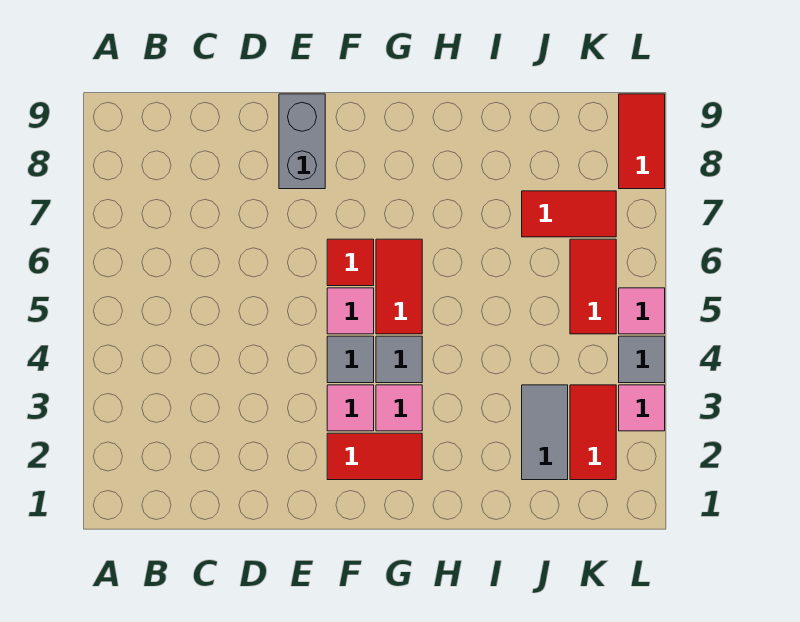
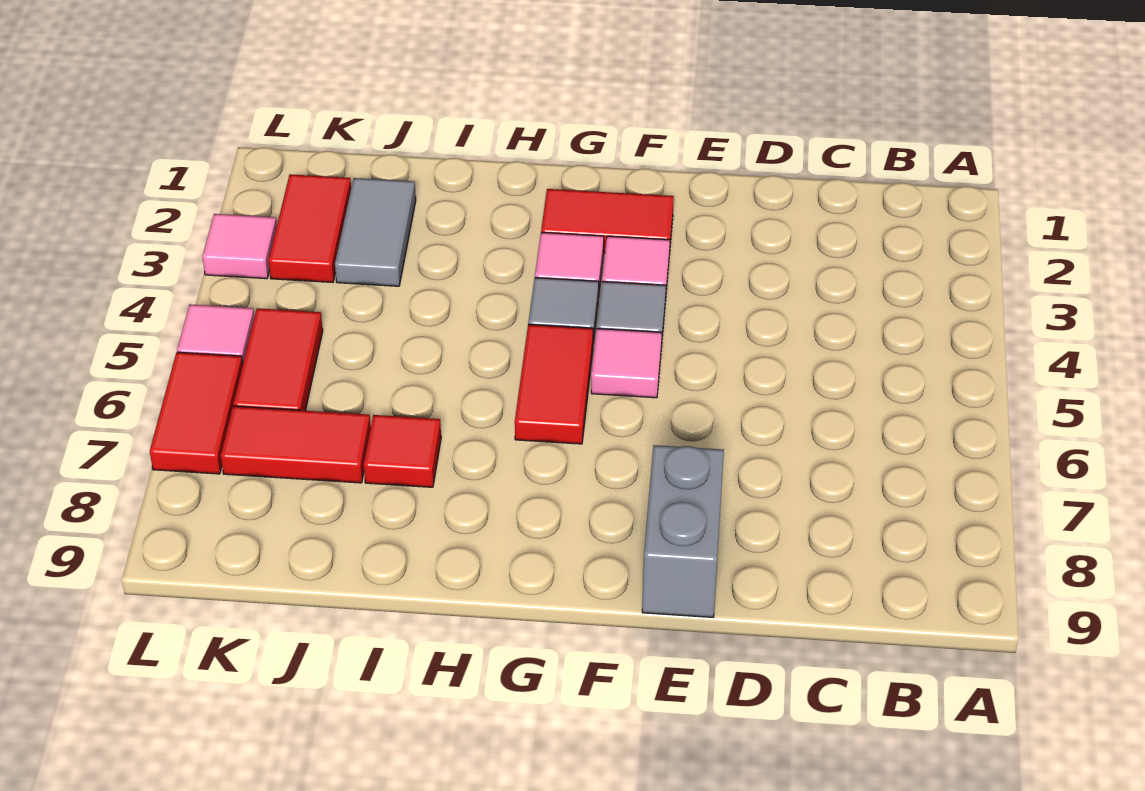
red 1x1 tile [327,239,374,286] -> red 1x1 tile moved to [364,415,441,487]
grey 1x1 tile [619,336,665,383] -> none
red 1x2 tile [619,94,665,189] -> red 1x2 tile moved to [150,352,243,474]

